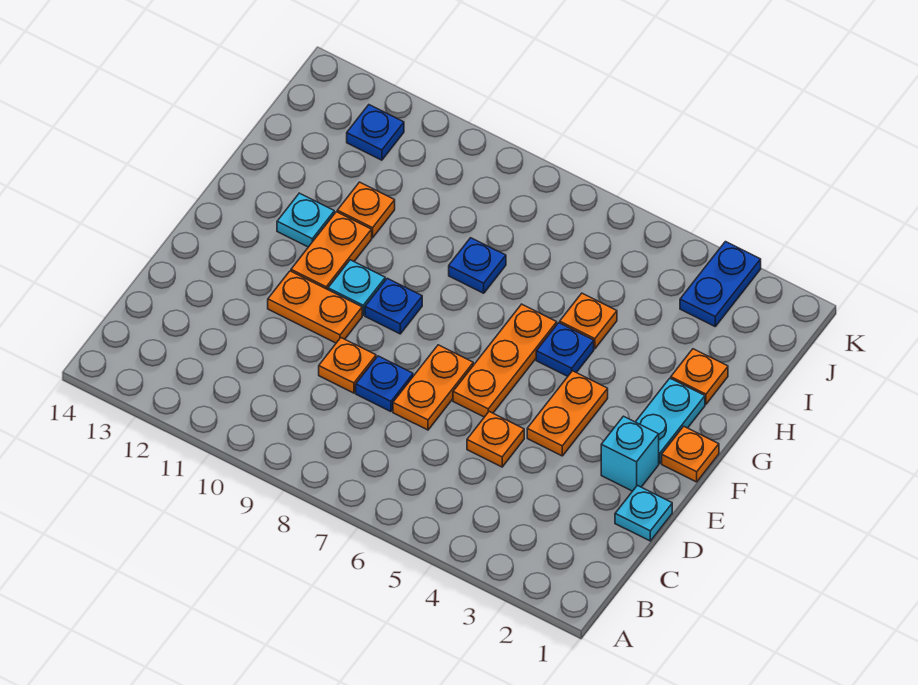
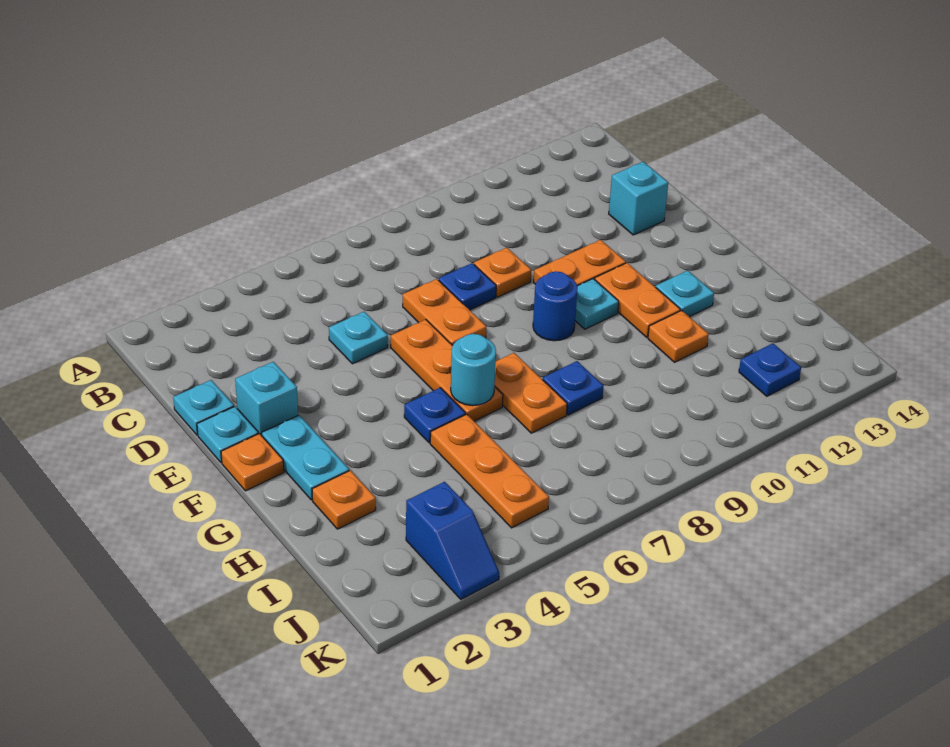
orange 1x1 plate [467,412,524,467] -> cyan 1x1 plate [329,312,388,364]
none -> cyan 1x1 brick [609,162,668,235]
none -> cyan 1x1 plate [197,407,258,462]
orange 1x2 plate [527,371,608,456] -> orange 1x2 plate moved to [495,353,567,433]
blue 1x1 plate [365,278,422,334] -> blue 1x1 round brick [533,271,578,341]
none -> cyan 1x1 round brick [451,334,496,406]
orange 1x1 plate [560,293,617,349] -> orange 1x3 plate [430,414,549,528]
blue 1x2 plate [680,242,761,326] -> blue 1x2 slope [406,482,499,599]

